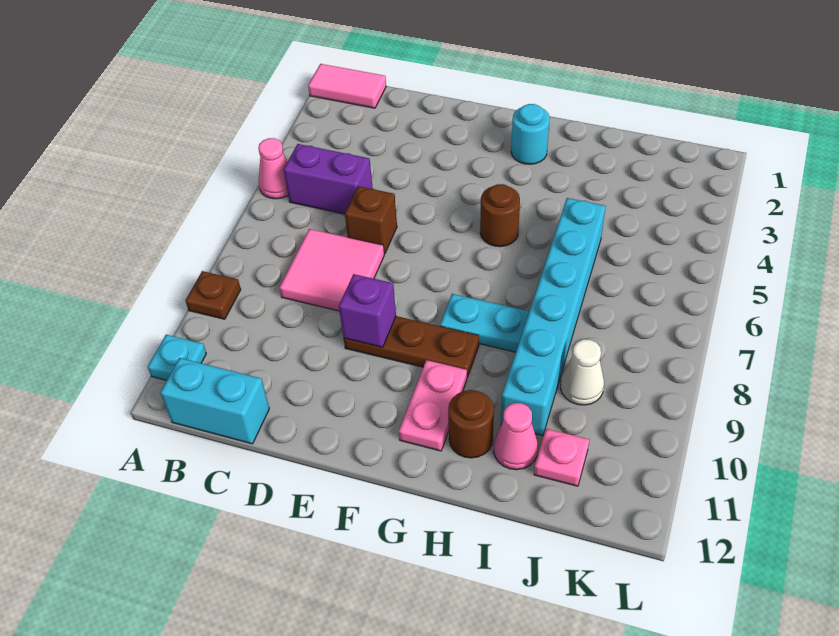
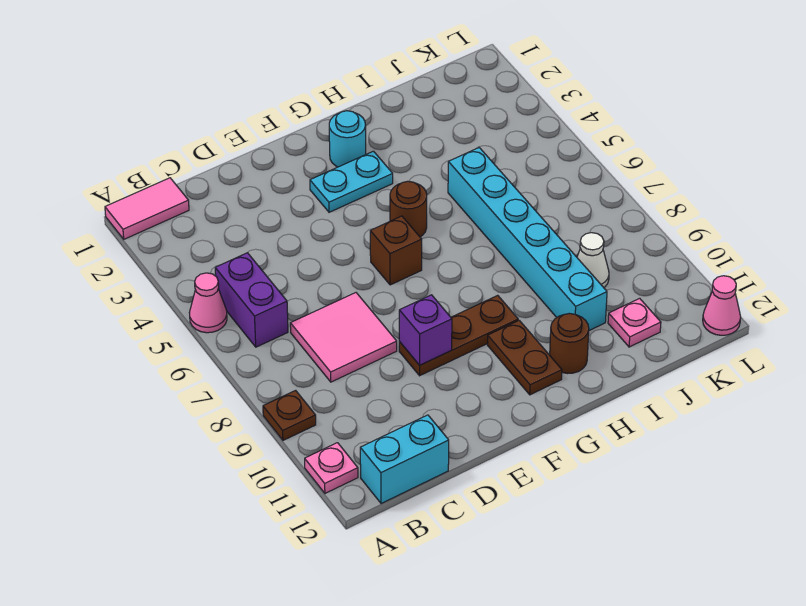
cyan 1x1 plate [148,335,206,380] -> pink 1x1 plate [305,443,358,493]
purple 1x2 brick [284,144,373,214] -> purple 1x2 brick turned to [215,253,288,347]
brown 1x1 brick [345,186,397,254] -> brown 1x1 brick moved to [370,216,422,285]
cyan 1x2 plate [440,294,529,352] -> cyan 1x2 plate moved to [310,151,393,212]
pink 1x2 plate [399,360,467,451] -> brown 1x2 plate [487,320,562,395]
pink 1x1 cone [494,403,538,470] -> pink 1x1 cone moved to [703,276,741,335]

